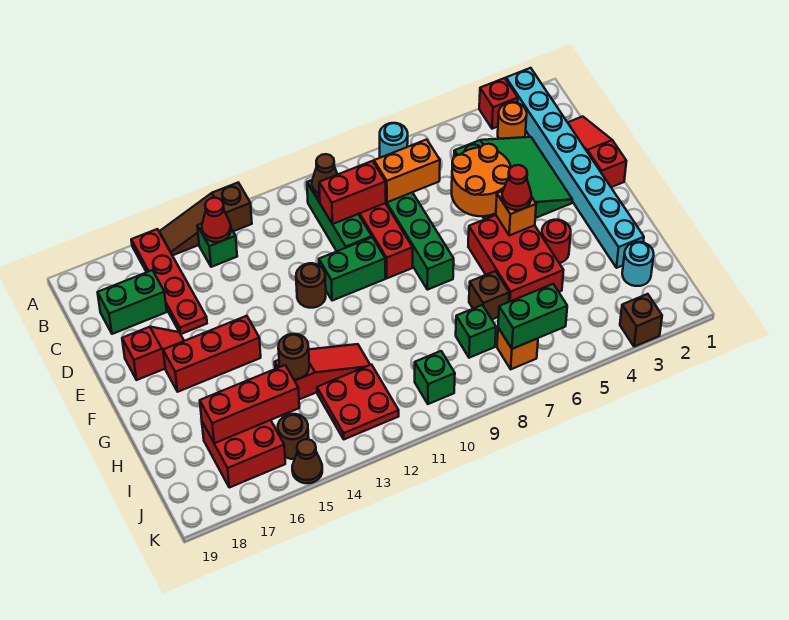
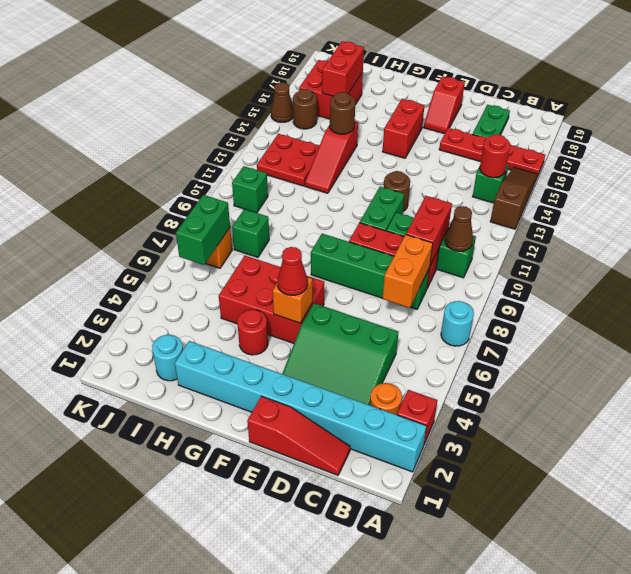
red 1x1 cone [202,198,231,242] -> red 1x1 round brick [480,134,510,178]
green 1x2 brick [98,270,167,334] -> green 1x2 plate [472,105,510,138]
orange 2x2 round brick [452,144,511,216] -> none
red 1x3 brick [163,316,261,392] -> red 1x2 brick [382,99,424,158]
brown 1x1 brick [469,271,509,319] -> none
red 1x3 brick [200,365,299,443] -> red 1x2 brick [322,41,364,96]
brown 1x1 brick [620,294,662,347] -> none

